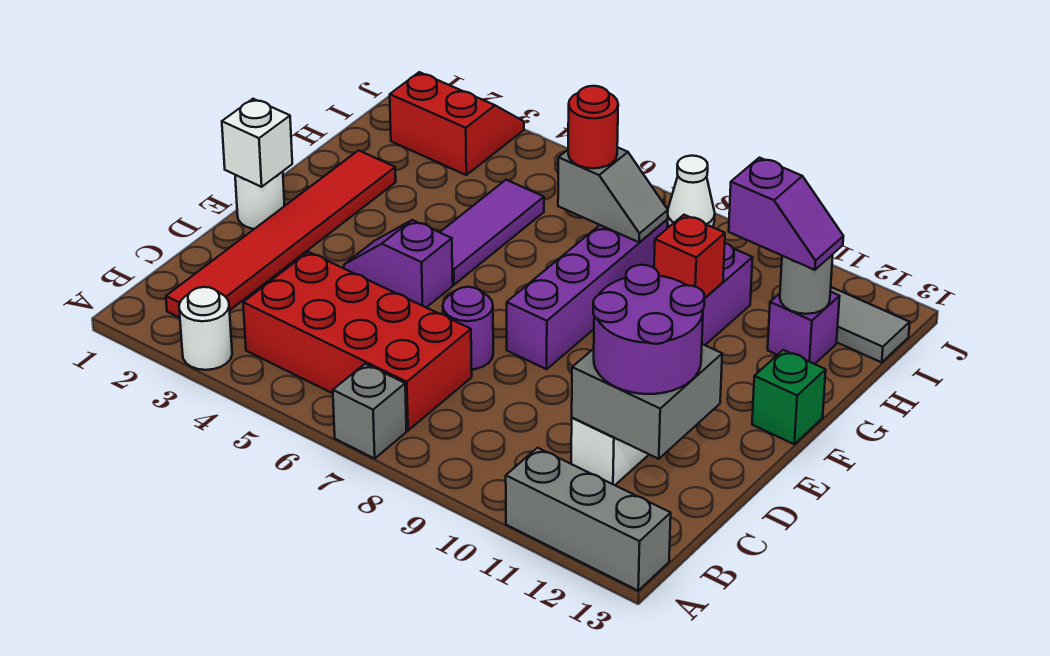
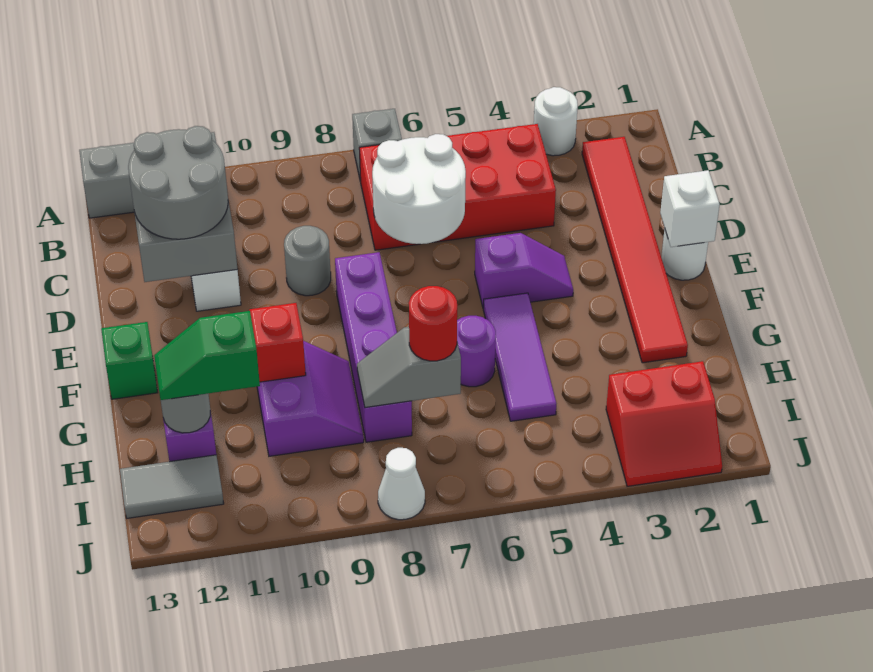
none -> white 2x2 round brick [372,134,466,244]
purple 2x2 round brick [593,265,705,394] -> grey 2x2 round brick [128,126,228,239]
purple 1x1 round brick [443,287,493,369] -> purple 1x1 round brick moved to [457,316,496,387]
none -> grey 1x1 round brick [284,226,331,296]
purple 1x2 slope [729,158,843,270] -> green 1x2 slope [154,311,260,400]

